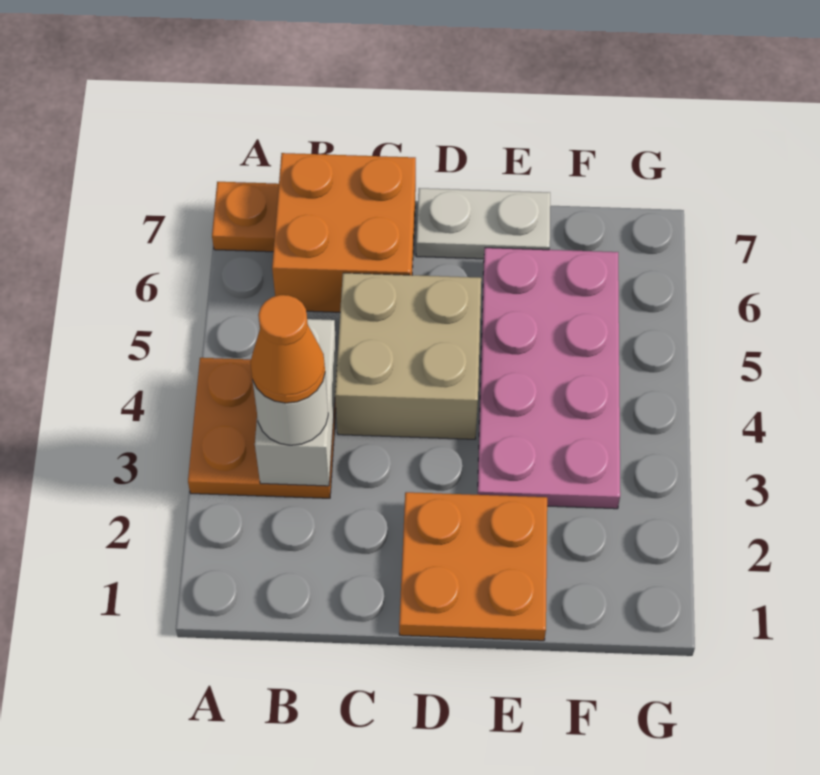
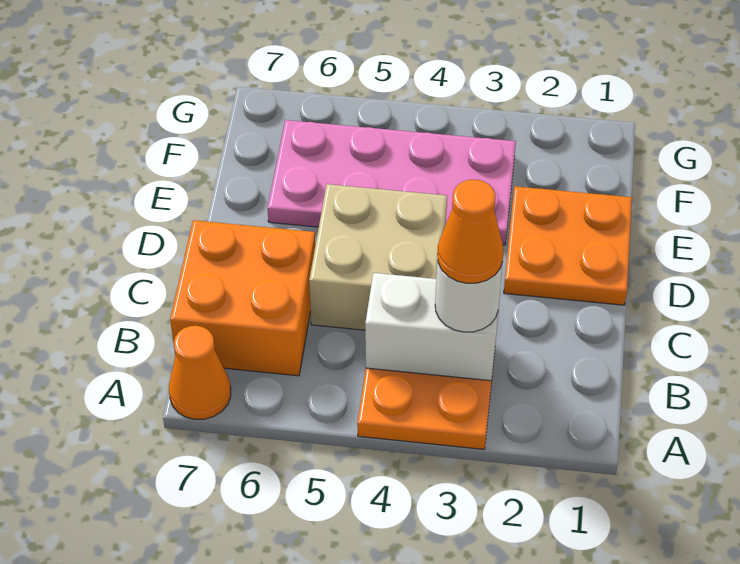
orange 1x1 plate [212,182,279,252] -> orange 1x1 cone [169,326,231,419]
white 1x2 plate [416,188,550,259] -> none

